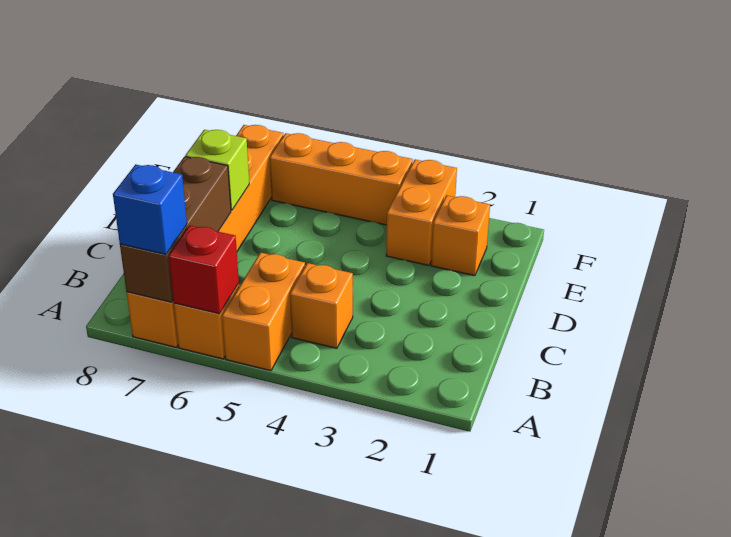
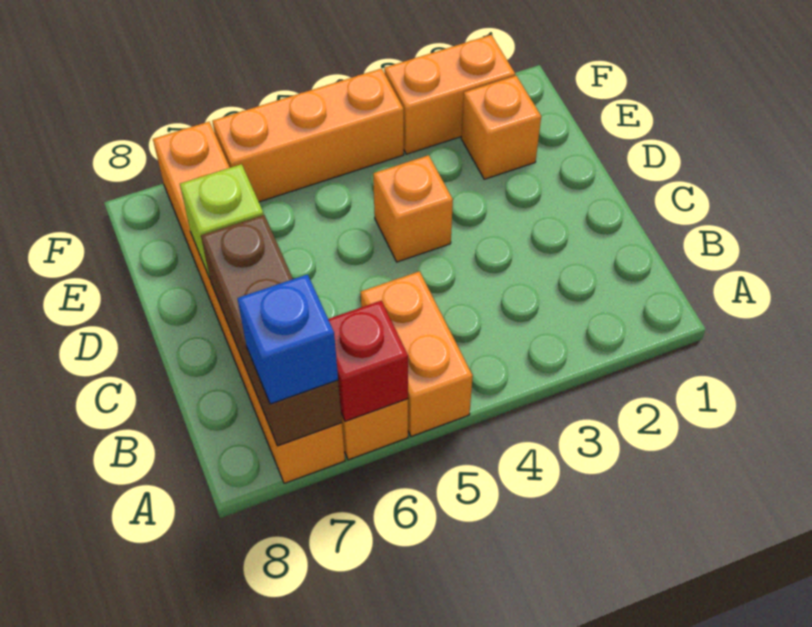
orange 1x1 brick [290,263,353,348] -> orange 1x1 brick moved to [373,155,453,262]
orange 1x2 brick [386,160,457,266] -> orange 1x2 brick turned to [384,35,515,154]

